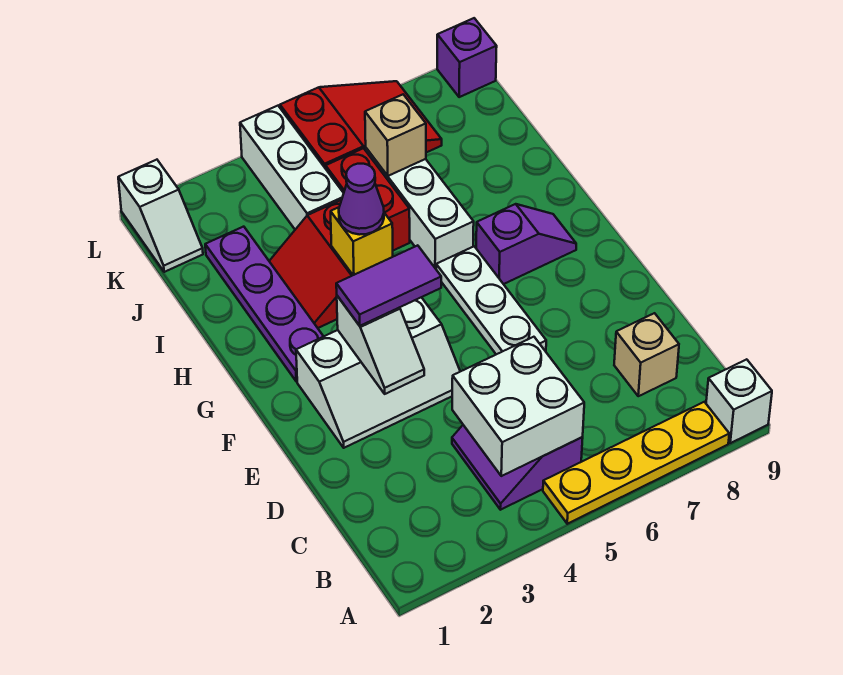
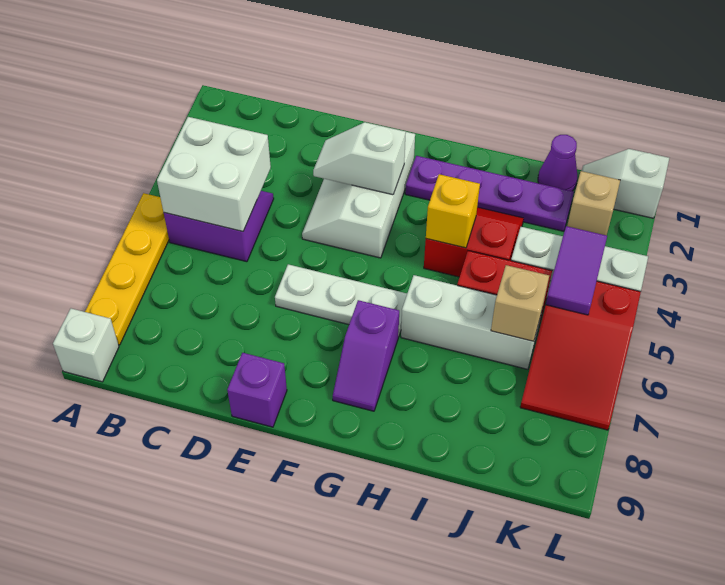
tan 1x1 brick [614,313,679,396] -> tan 1x1 brick moved to [567,171,620,235]
purple 1x2 tile [336,245,441,326] -> purple 1x2 tile moved to [546,226,607,315]
purple 1x1 cone [339,164,384,235] -> purple 1x1 cone moved to [538,135,577,191]
purple 1x1 brick [437,18,497,97] -> purple 1x1 brick moved to [227,353,287,427]

